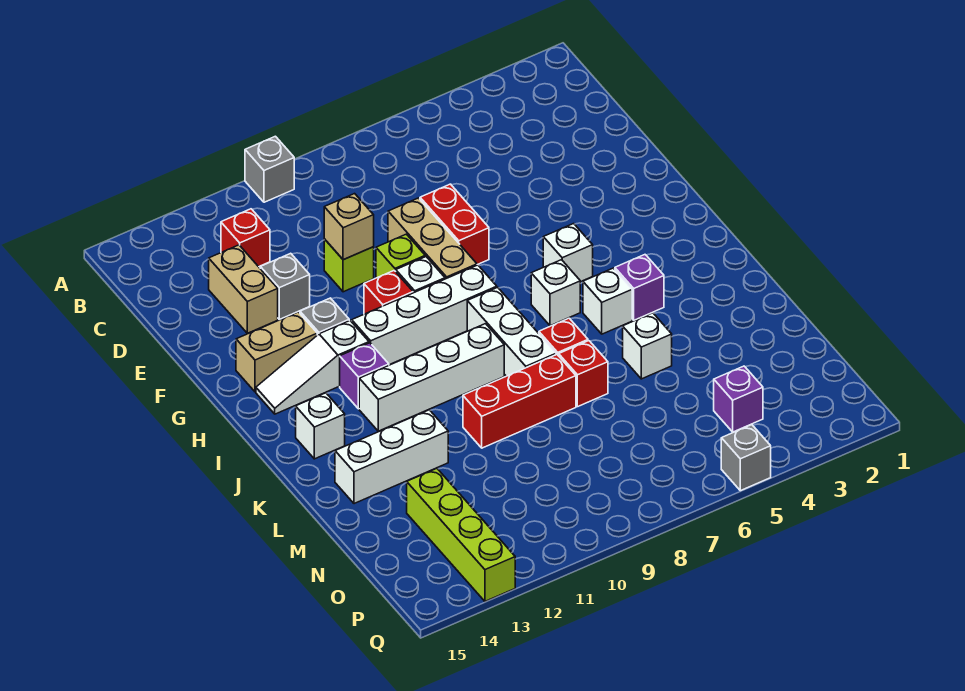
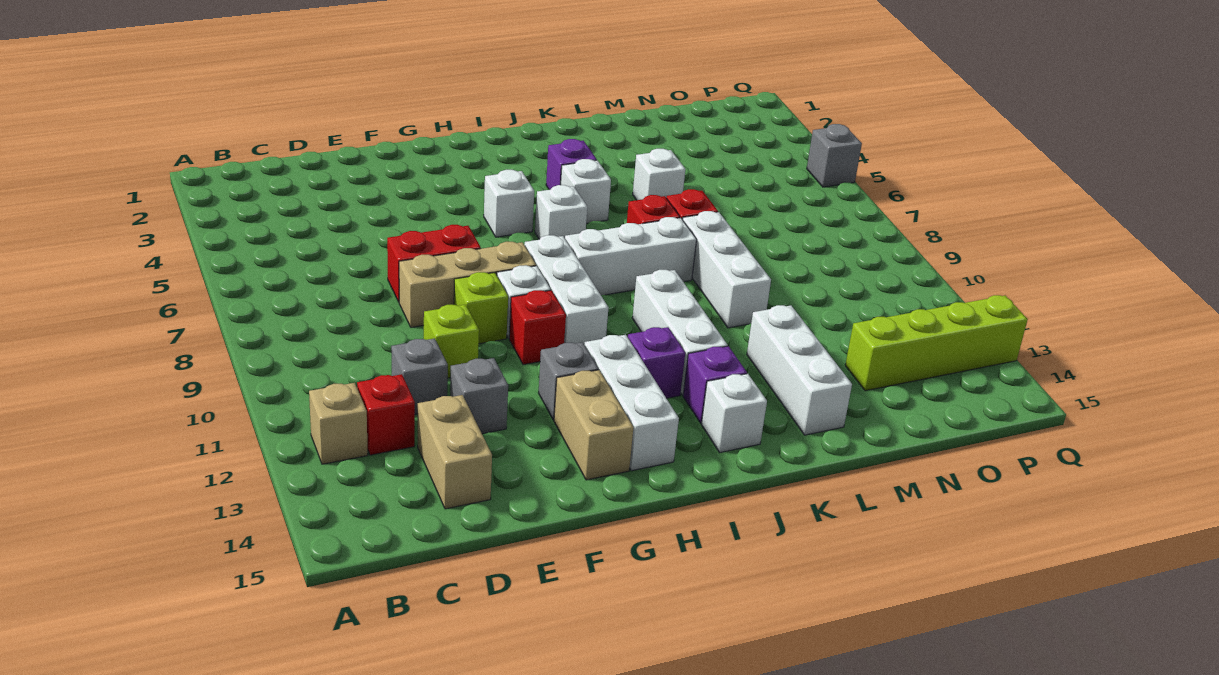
grey 1x1 brick [245,136,294,202] -> grey 1x1 brick moved to [391,338,448,415]
tan 1x2 brick [209,245,278,333] -> tan 1x2 brick turned to [418,395,492,509]
tan 1x1 brick [324,194,374,260] -> tan 1x1 brick moved to [309,383,368,464]
white 1x4 brick [352,265,497,365] -> white 1x3 brick [524,235,608,345]
white 1x3 slope [256,321,369,414] -> white 1x3 brick [585,335,679,471]
white 1x4 brick [359,324,504,431] -> white 1x3 brick [632,270,728,395]
red 1x3 brick [463,354,576,448] -> white 1x3 brick [682,211,771,328]
purple 1x1 brick [714,366,763,432] -> purple 1x1 brick moved to [683,346,747,423]

